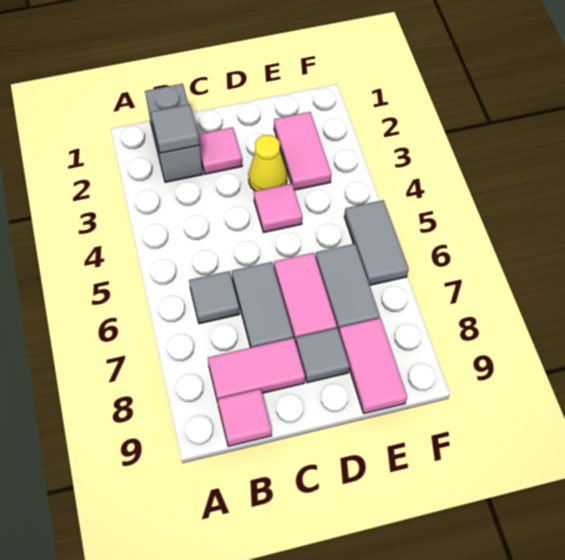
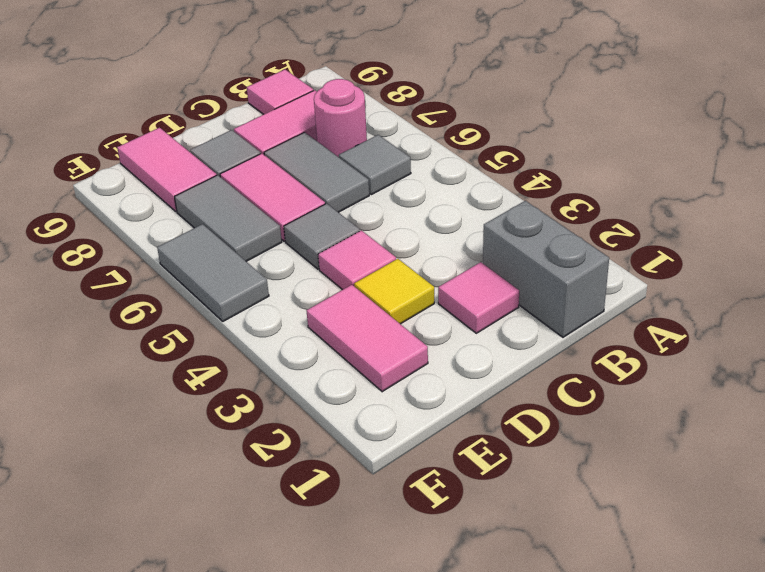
grey 1x1 tile [151,104,199,153] -> grey 1x1 tile moved to [284,203,360,269]
none -> pink 1x1 round brick [314,79,367,157]
yellow 1x1 cone [248,135,287,191] -> yellow 1x1 tile [354,259,434,324]

